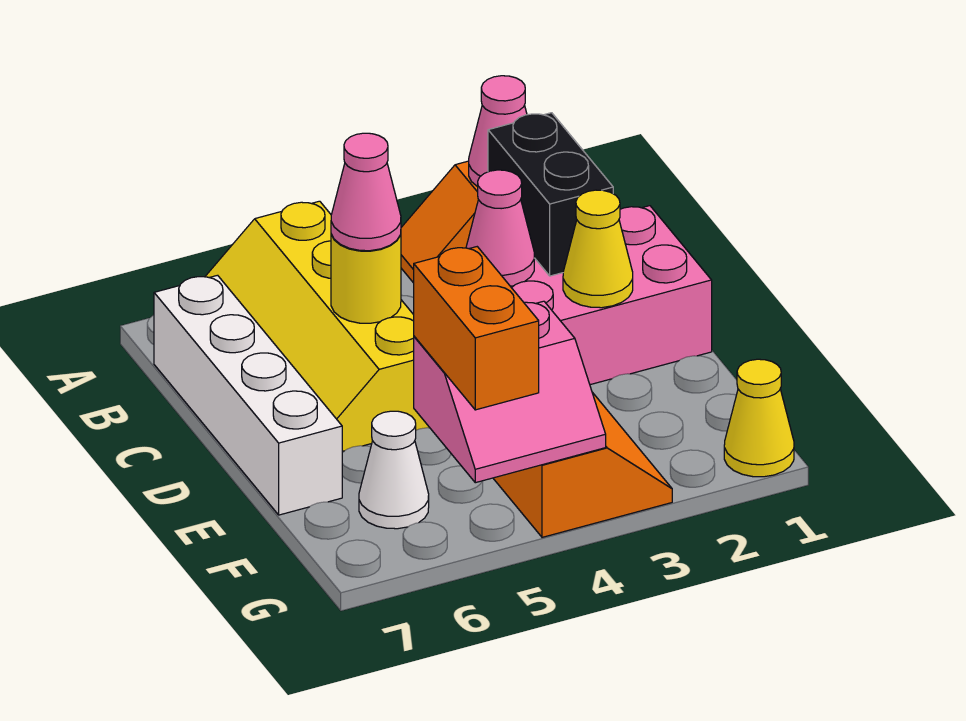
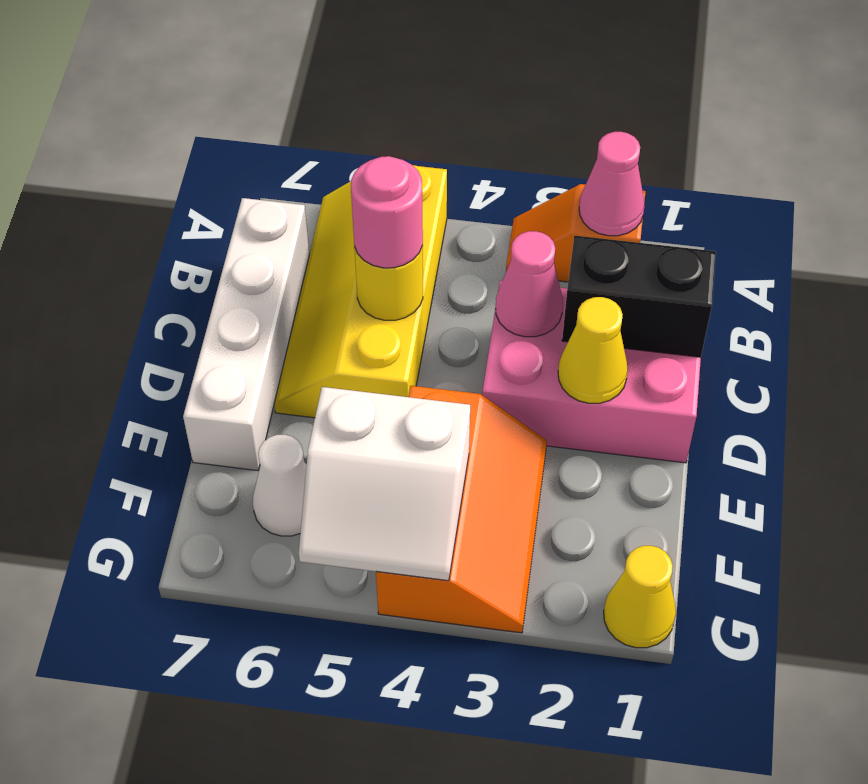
black 1x2 brick [488,113,613,276] -> black 1x2 brick turned to [562,236,716,357]
pink 1x1 cone [331,133,401,251] -> pink 1x1 round brick [351,156,423,268]
pink 2x2 slope [414,301,606,483] -> white 2x2 slope [299,387,470,581]
orange 1x2 brick [414,247,539,410] -> none

